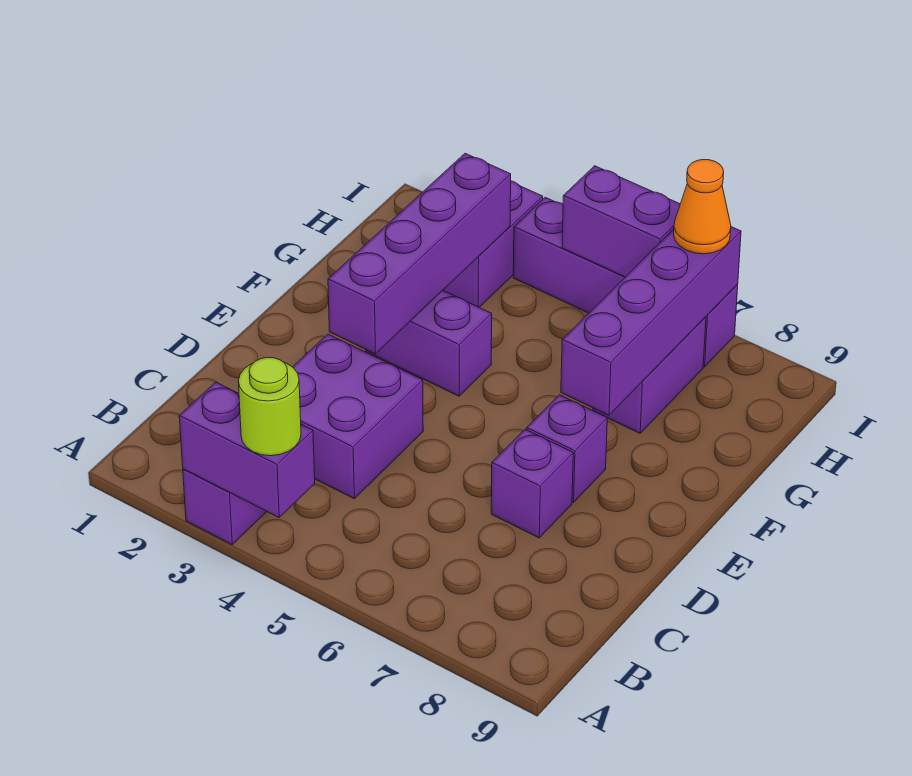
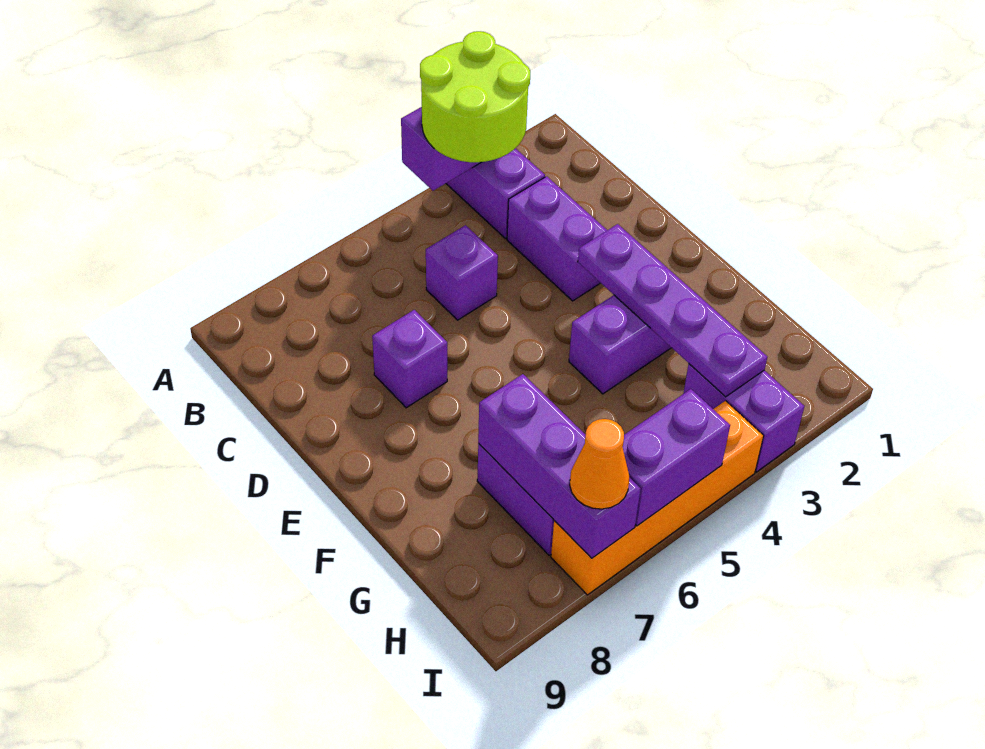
lime 1x1 round brick [238,357,301,456] -> lime 2x2 round brick [420,31,530,162]
purple 2x2 brick [293,334,423,499] -> purple 1x2 brick [507,176,607,301]
purple 1x4 brick [328,153,511,354] -> purple 1x4 plate [578,224,767,397]
purple 1x1 brick [527,395,607,502] -> purple 1x1 brick moved to [426,225,498,320]
purple 1x4 brick [561,227,741,415] -> purple 1x3 brick [478,374,641,558]
purple 1x4 brick [513,197,738,367] -> orange 1x4 brick [551,401,763,595]

